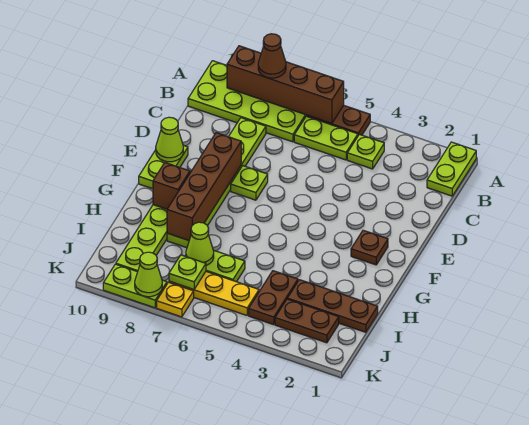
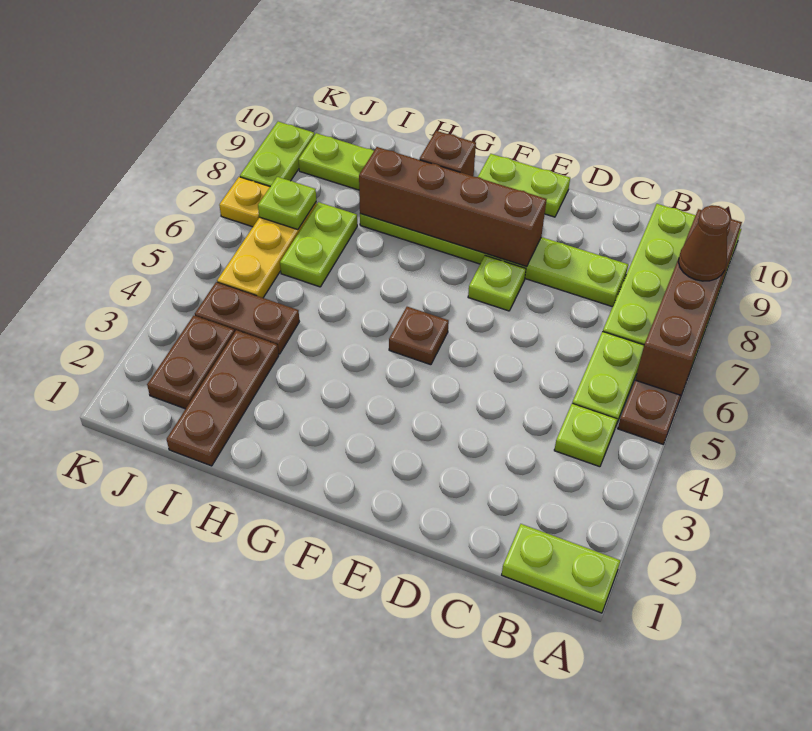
lime 1x1 cone [156,117,183,162] -> none
brown 1x1 plate [351,230,388,265] -> brown 1x1 plate moved to [389,307,449,365]
lime 1x1 cone [186,222,214,266] -> none
lime 1x1 cone [135,252,162,297] -> none

